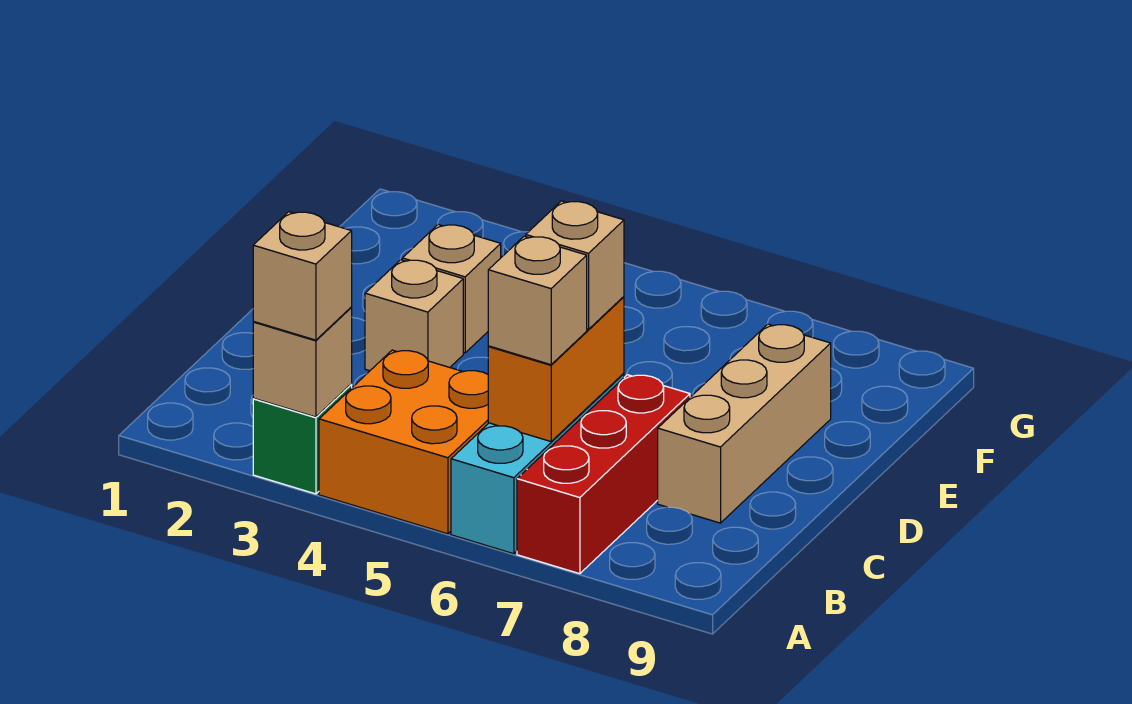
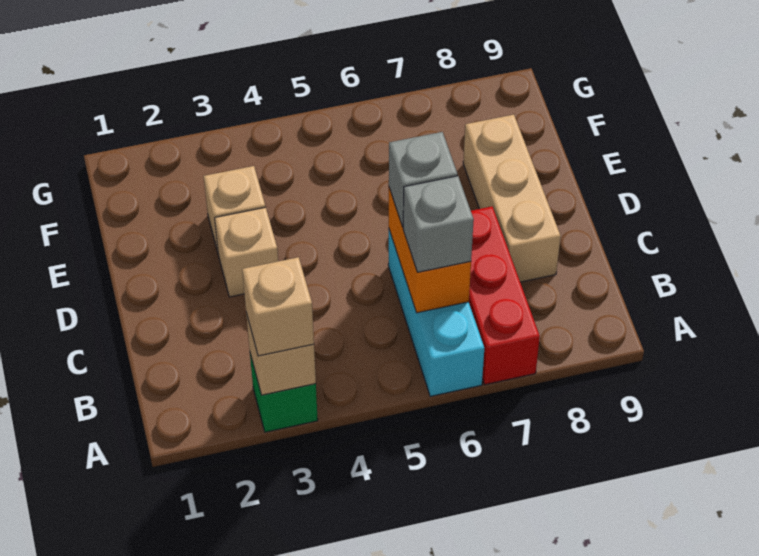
orange 2x2 brick [319,350,488,534] -> none
tan 1x1 brick [488,236,587,365] -> grey 1x1 brick [403,176,474,272]
tan 1x1 brick [526,201,624,329] -> grey 1x1 brick [389,132,457,227]

